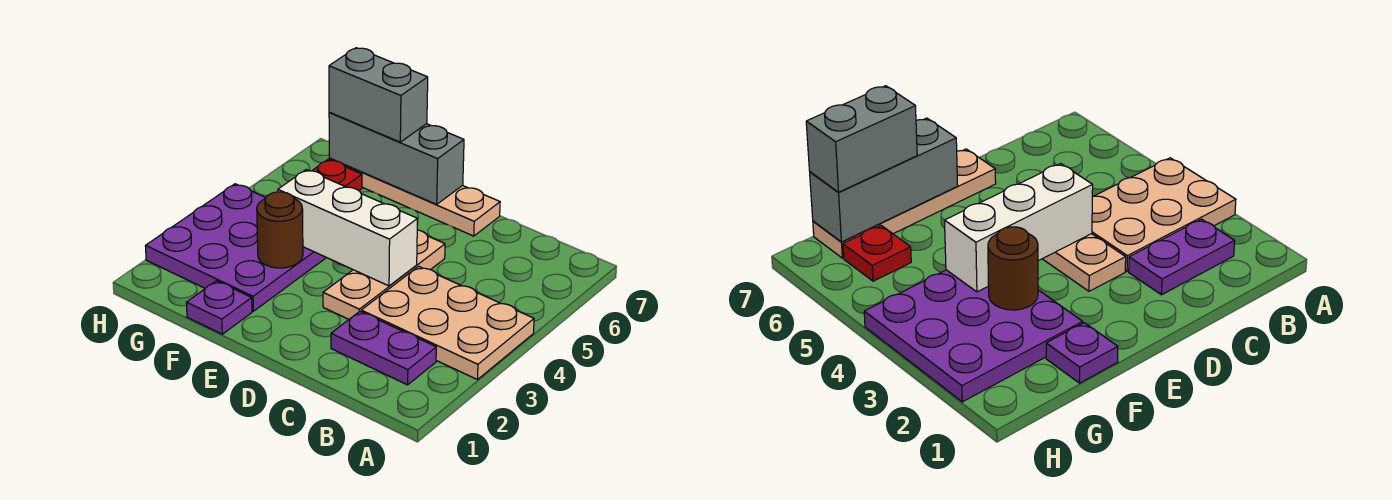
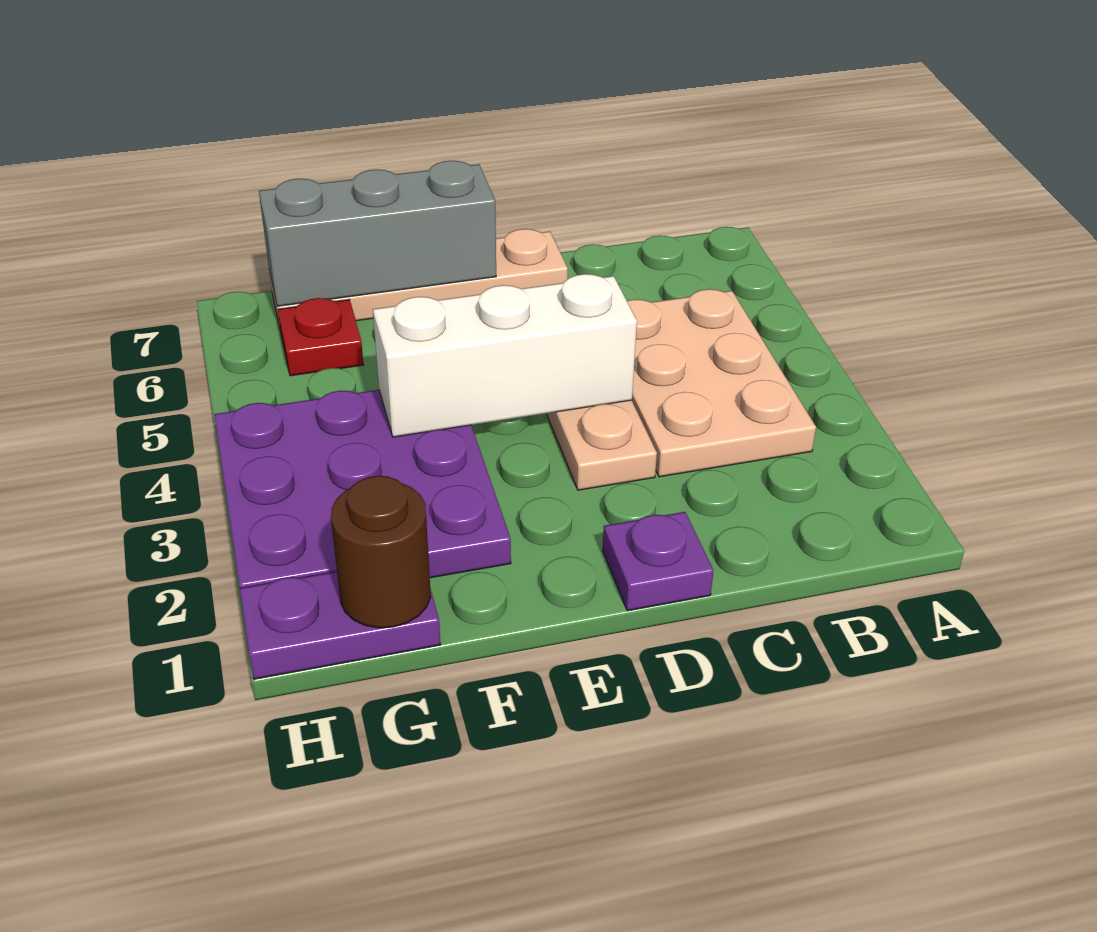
tan 2x3 plate [361,266,534,380] -> tan 2x3 plate turned to [627,289,816,477]
purple 1x2 plate [331,311,436,385] -> purple 1x2 plate moved to [240,571,441,679]
purple 1x1 plate [186,281,252,334] -> purple 1x1 plate moved to [603,512,714,611]
brown 1x1 round brick [257,192,303,268] -> brown 1x1 round brick moved to [331,476,431,628]
grey 1x2 brick [329,48,428,142] -> none

